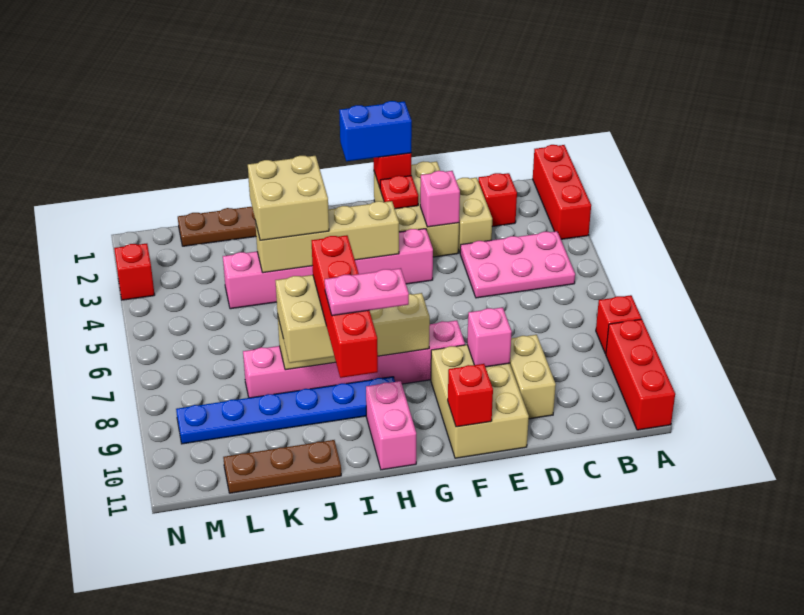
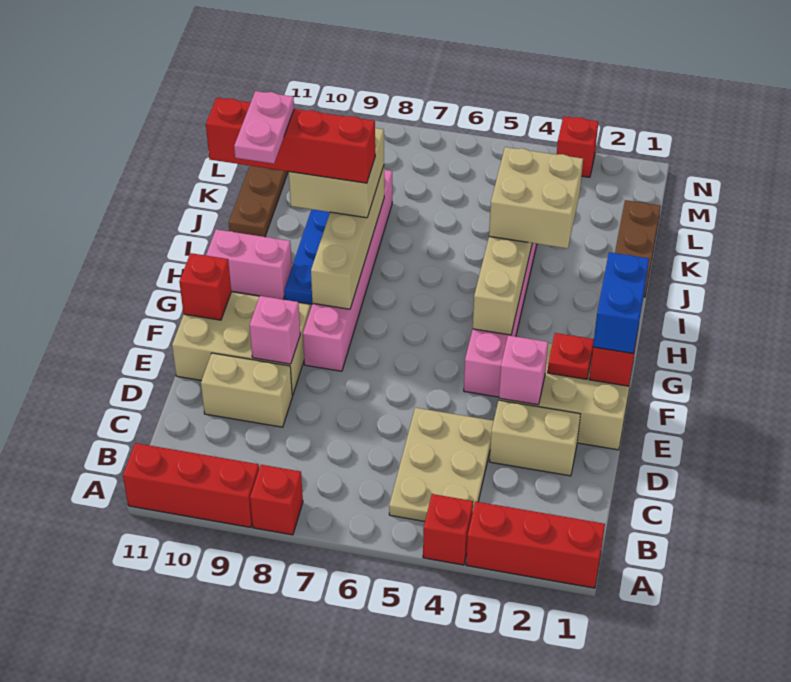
pink 2x3 plate [460,231,575,298] -> tan 2x3 plate [389,408,494,521]
red 1x1 brick [478,173,517,227] -> red 1x1 brick moved to [423,494,473,565]

